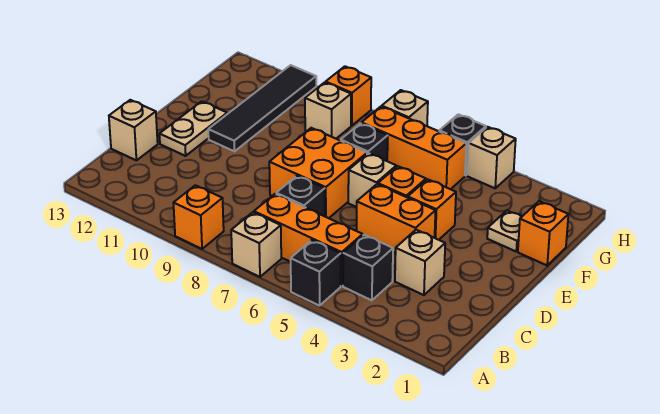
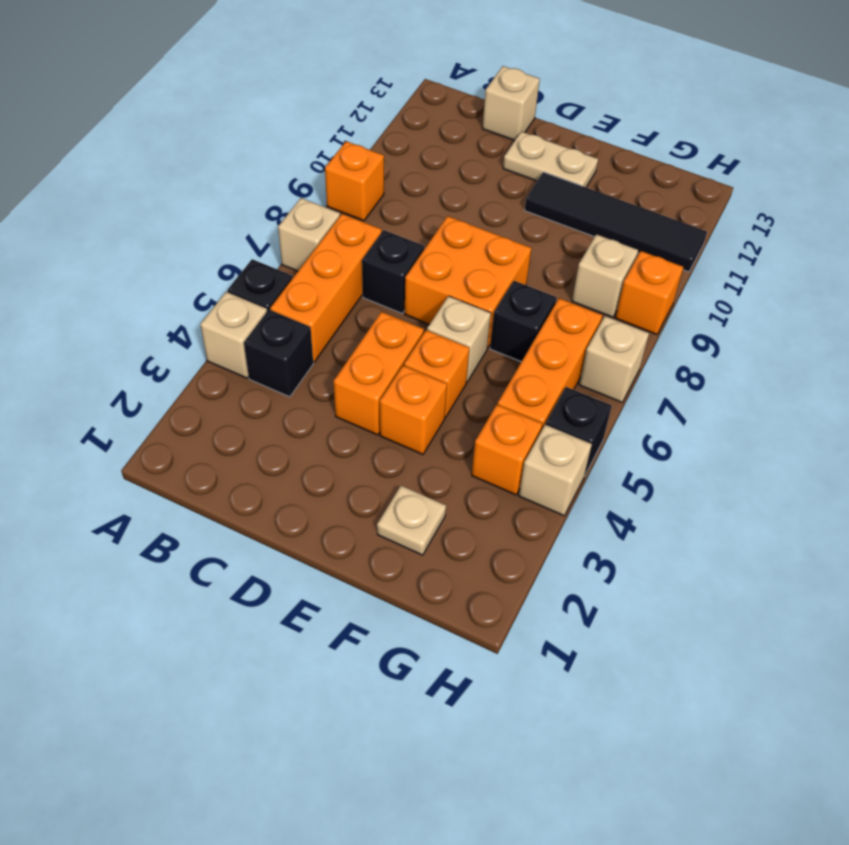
tan 1x1 brick [395,230,445,295] -> tan 1x1 brick moved to [200,292,267,378]
orange 1x1 brick [518,201,568,265] -> orange 1x1 brick moved to [472,405,543,495]

